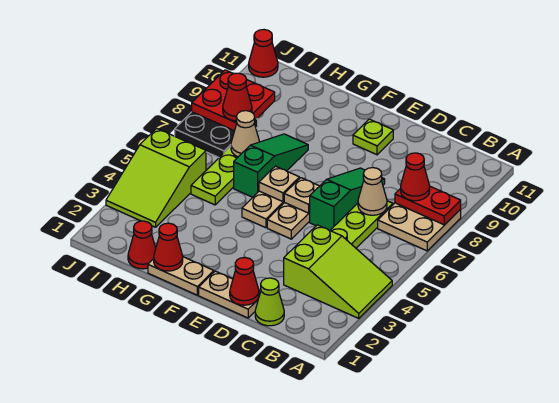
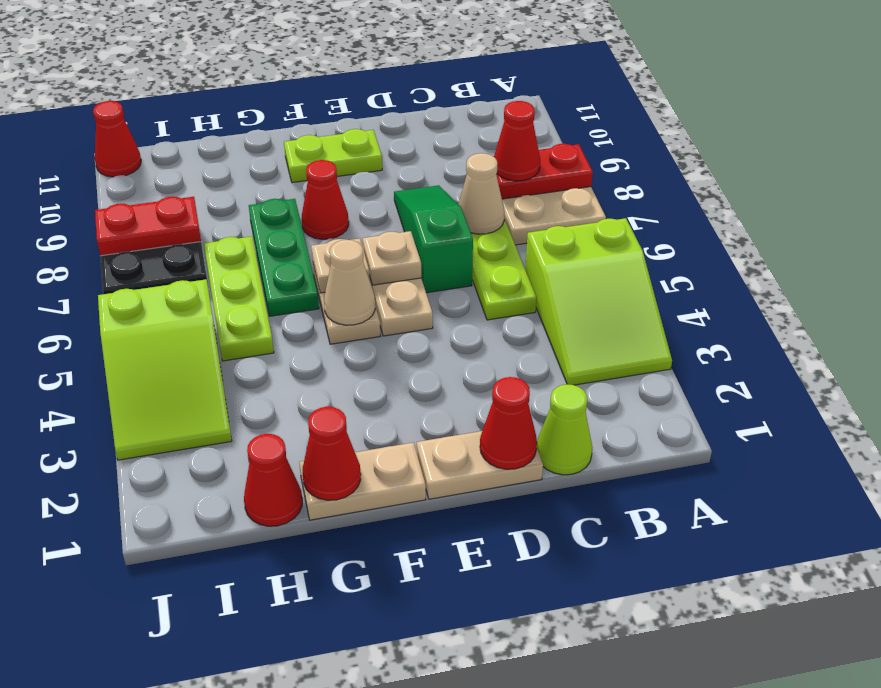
lime 2x3 slope [284,225,392,318] -> lime 2x3 slope turned to [525,218,672,385]
lime 1x1 plate [353,119,393,155] -> lime 1x2 plate [284,129,382,183]
green 1x3 slope [234,134,308,197] -> green 1x3 plate [249,199,319,316]
tan 1x1 cone [231,111,259,157] -> tan 1x1 cone moved to [324,240,375,325]
red 2x2 plate [192,70,275,131] -> red 1x2 plate [95,197,201,256]
red 1x1 cone [223,73,252,121] -> red 1x1 cone moved to [302,160,349,239]

